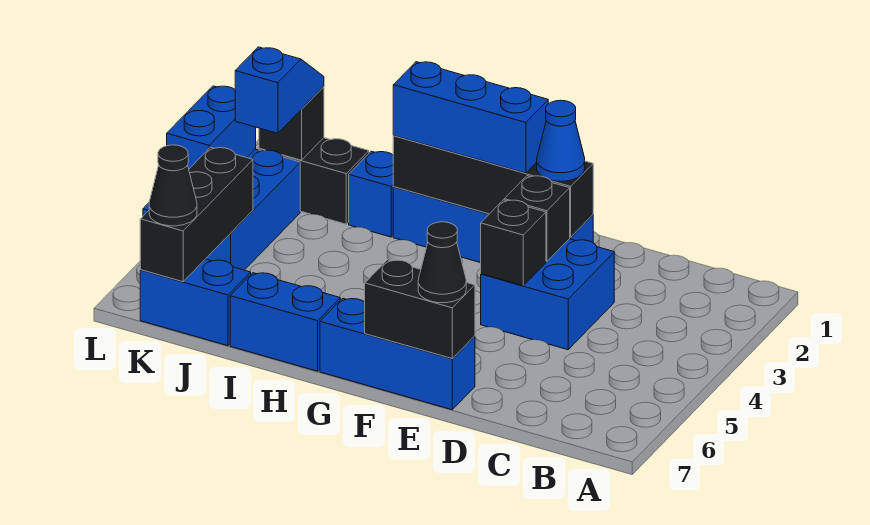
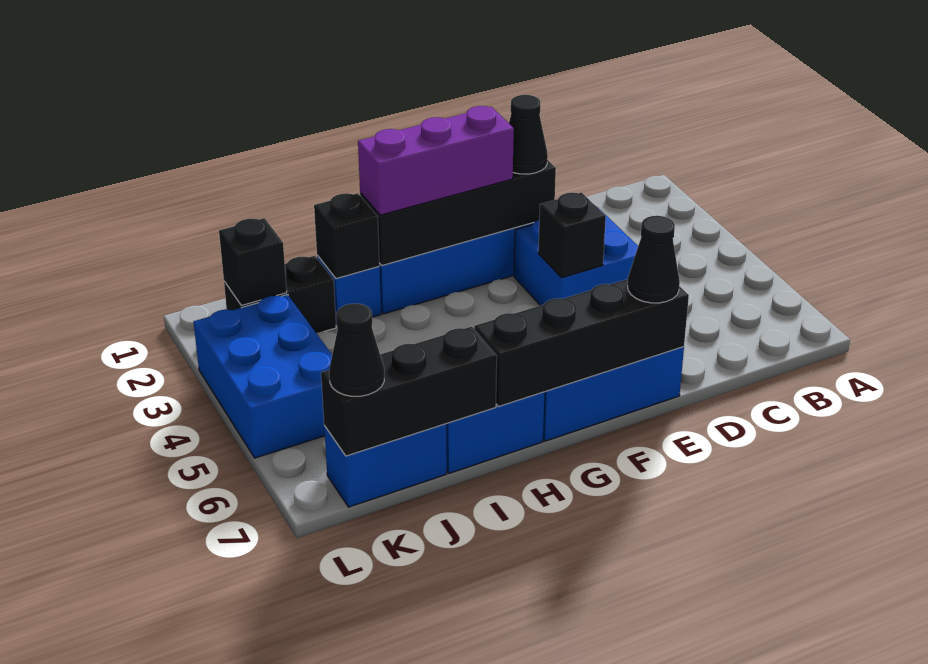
blue 1x1 cone [537,100,585,181] -> black 1x1 cone [509,95,548,174]
black 1x1 brick [504,176,570,261] -> black 1x1 brick moved to [314,193,380,279]
black 1x2 brick [365,260,475,359] -> black 1x4 brick [474,279,689,407]
blue 1x3 brick [393,62,548,173] -> purple 1x3 brick [358,106,514,215]
blue 1x2 slope [235,47,324,133] -> none
black 1x3 brick [140,147,253,282] -> black 1x3 brick turned to [321,327,497,456]
blue 1x2 brick [167,86,256,169] -> none

